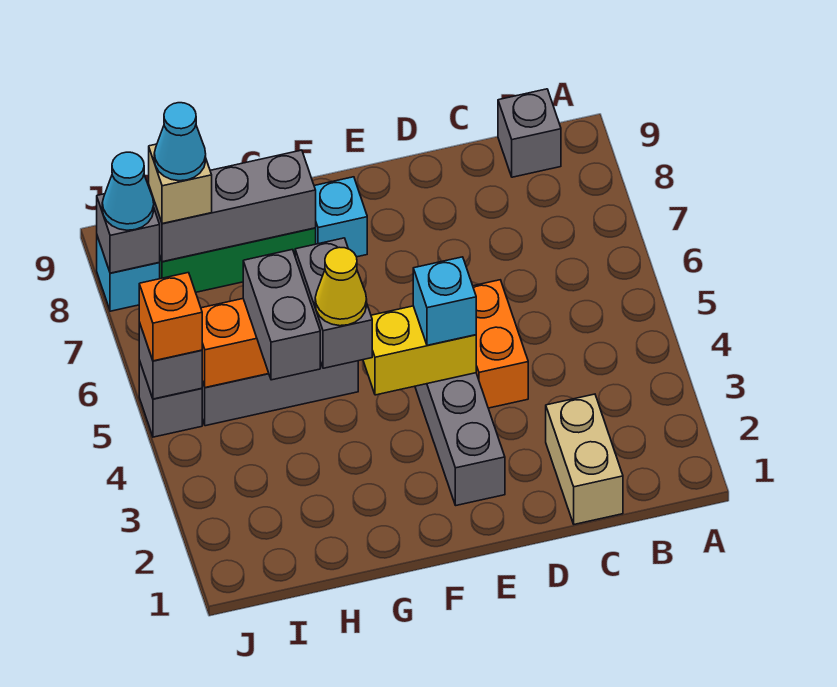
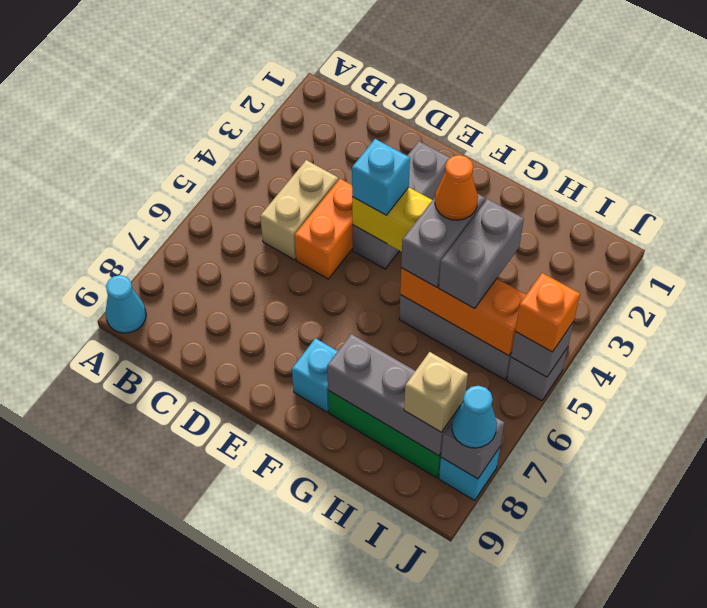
grey 1x1 brick [498,89,561,177] -> none
tan 1x2 brick [546,394,623,524] -> tan 1x2 brick moved to [260,160,338,260]
yellow 1x1 cone [315,247,367,326] -> orange 1x1 cone [435,155,478,220]
cyan 1x1 cone [154,103,206,181] -> cyan 1x1 cone moved to [105,275,146,333]

